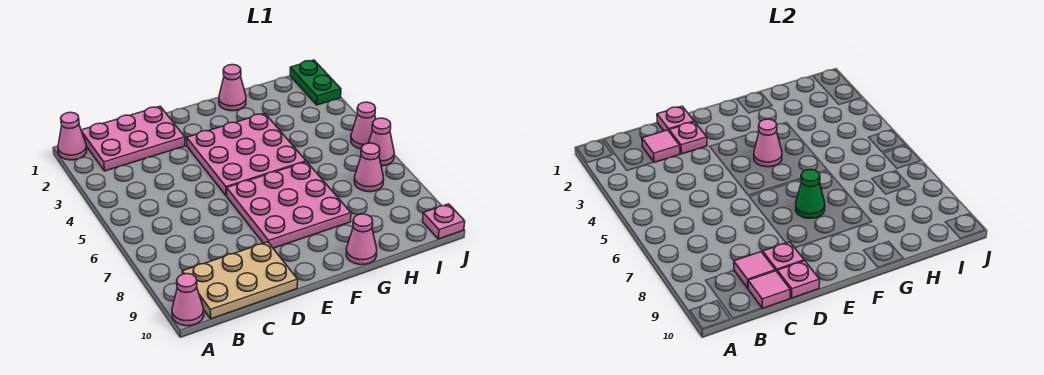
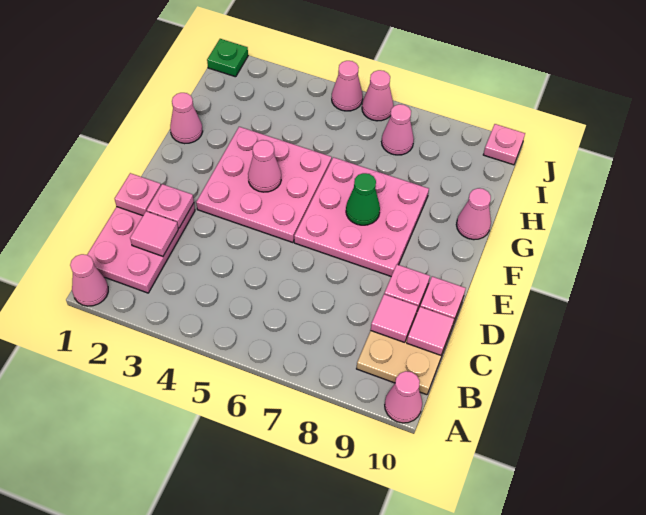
green 1x2 plate [290,60,341,105] -> green 1x1 plate [207,39,248,77]

